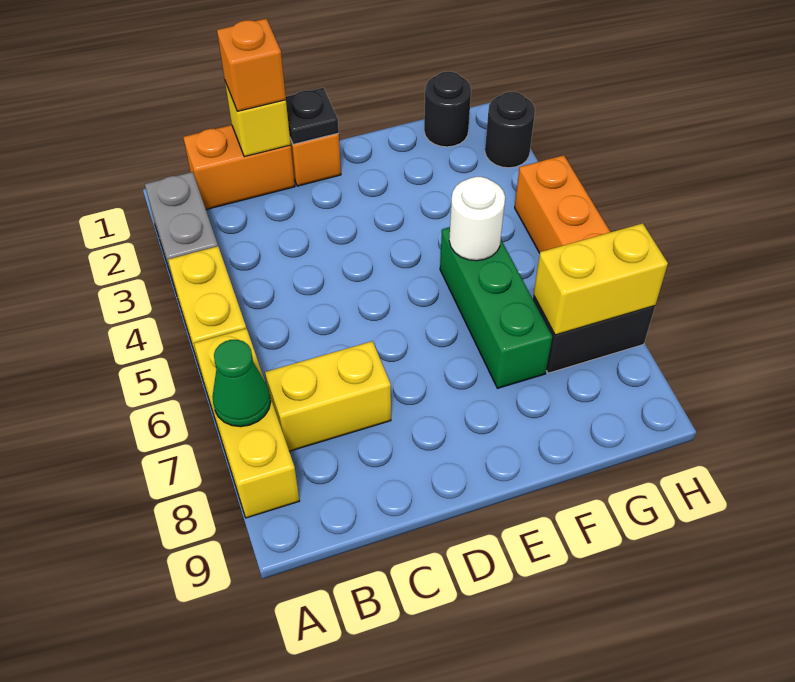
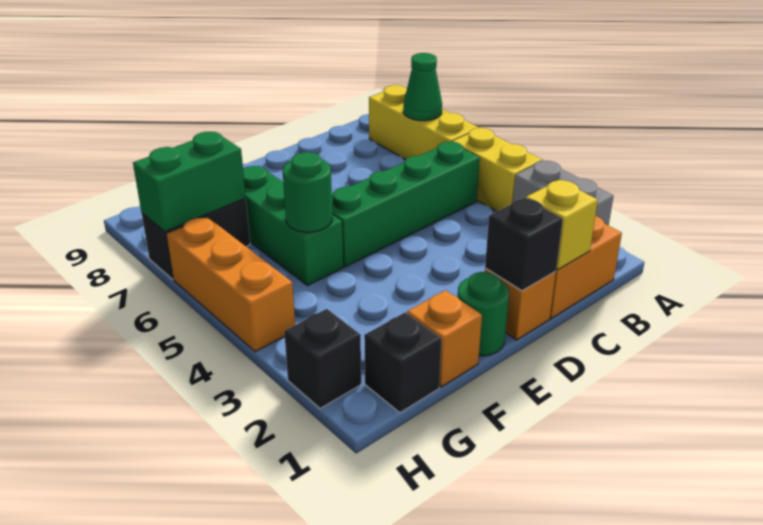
none -> green 1x4 brick [332,142,480,267]
yellow 1x2 brick [265,341,391,451] -> none
orange 1x1 brick [217,19,286,111] -> orange 1x1 brick moved to [407,290,482,387]
black 1x1 plate [286,88,339,144] -> black 1x1 brick [485,198,563,291]
none -> green 1x1 round brick [458,272,509,356]
white 1x1 round brick [449,177,505,261] -> green 1x1 round brick [283,152,333,232]
black 1x1 round brick [424,72,471,147] -> black 1x1 brick [364,313,442,413]
yellow 1x2 brick [534,223,668,335] -> green 1x2 brick [133,132,246,232]
black 1x1 round brick [485,92,535,168] -> black 1x1 brick [284,309,361,408]

